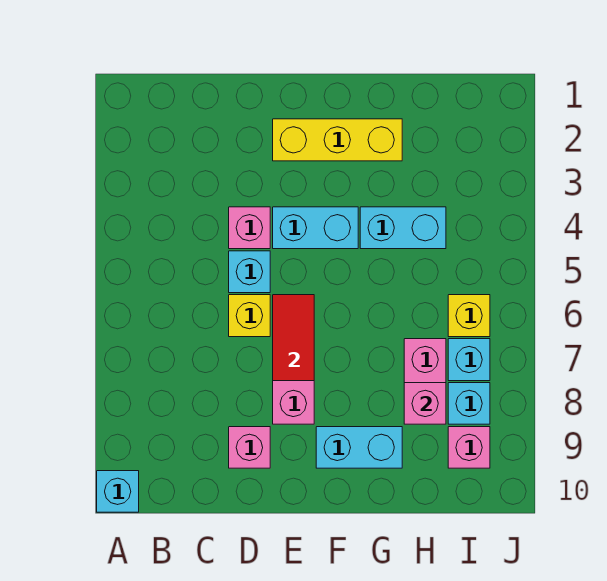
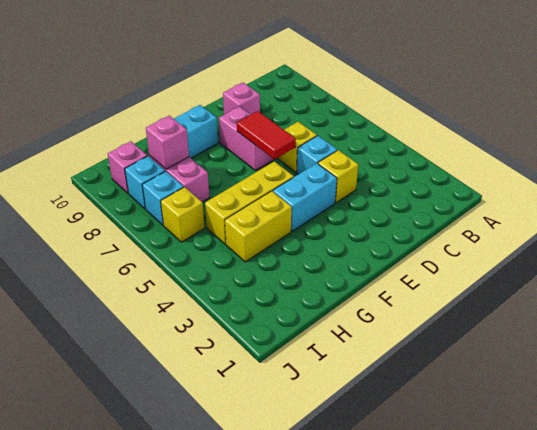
cyan 1x1 brick [97,471,139,512] -> none
pink 1x1 brick [229,207,270,249] -> yellow 1x1 brick [318,150,358,203]
yellow 1x3 brick [273,119,402,161] -> yellow 1x3 brick moved to [205,161,294,244]
cyan 1x2 brick [360,207,446,249] -> yellow 1x2 brick [225,191,292,262]

